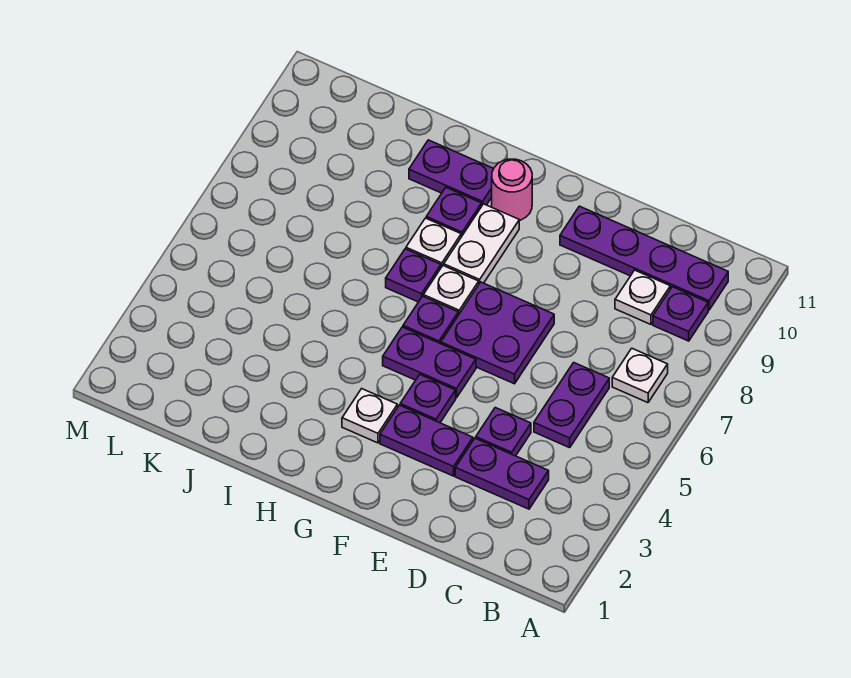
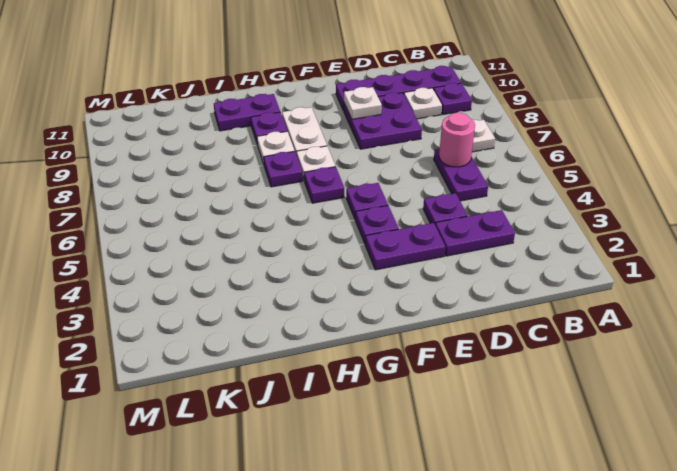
purple 2x2 plate [441,282,554,384] -> purple 2x2 plate moved to [344,93,422,149]
purple 1x2 plate [383,327,476,398] -> purple 1x1 plate [346,183,388,220]
white 1x1 plate [342,389,397,443] -> white 1x1 plate moved to [344,87,382,119]
pink 1x1 round brick [492,159,532,221] -> pink 1x1 round brick moved to [439,112,475,167]

